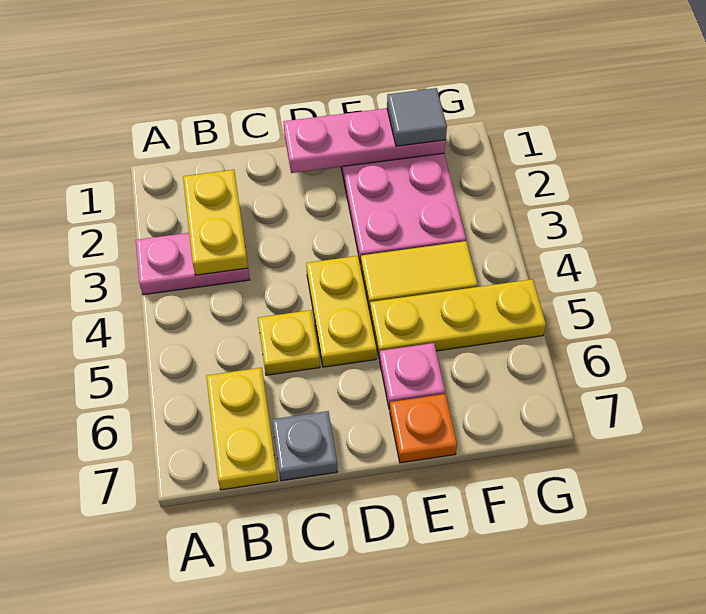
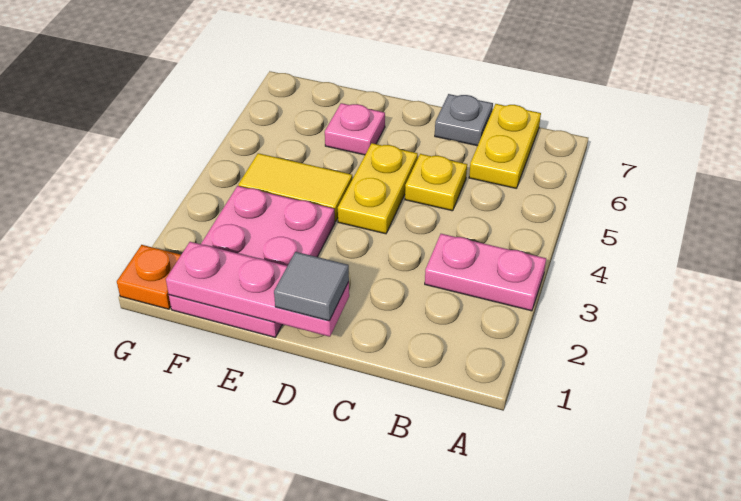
yellow 1x2 plate [183,170,248,275] -> none
yellow 1x3 plate [370,279,546,359] -> none
orange 1x1 plate [390,394,457,463] -> orange 1x1 plate moved to [117,245,181,309]
grey 1x1 tile [387,88,447,146] -> grey 1x1 tile moved to [274,252,349,321]

